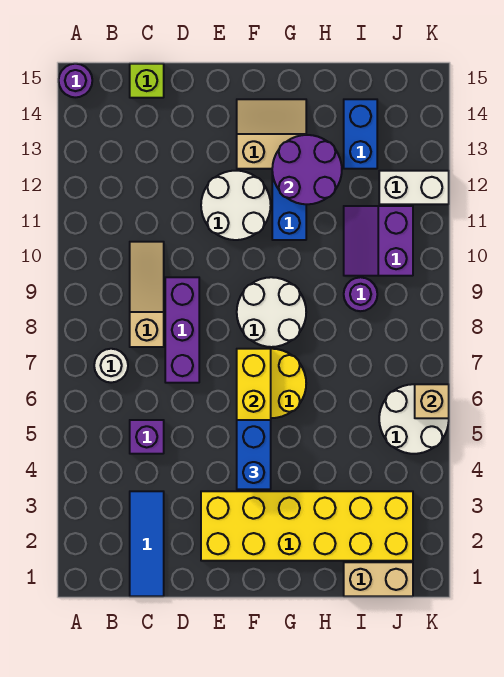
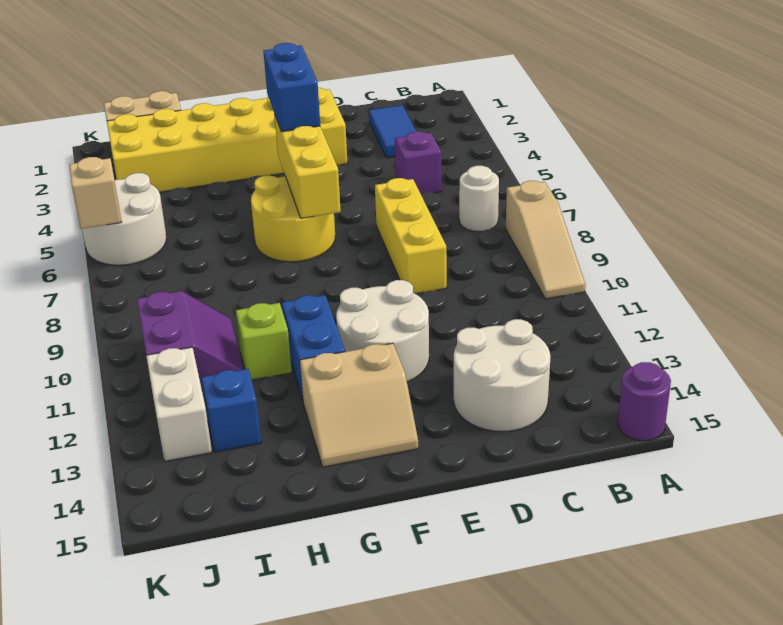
blue 1x3 tile [130,491,164,596] -> blue 1x2 tile [369,105,416,158]
tan 1x3 slope [130,242,164,347] -> tan 1x3 slope moved to [506,181,586,299]
lime 1x1 brick [130,64,164,98] -> lime 1x1 brick moved to [236,303,292,380]
purple 1x3 brick [165,277,199,383] -> yellow 1x3 brick [375,178,447,294]
white 2x2 round brick [237,277,306,347] -> white 2x2 round brick moved to [454,319,551,432]
purple 2x2 round brick [272,135,342,204] -> none
purple 1x1 round brick [344,277,377,311] -> none
blue 1x2 brick [344,99,377,169] -> blue 1x1 brick [202,369,261,452]
white 1x2 brick [379,171,449,204] -> white 1x2 brick turned to [146,347,212,461]

